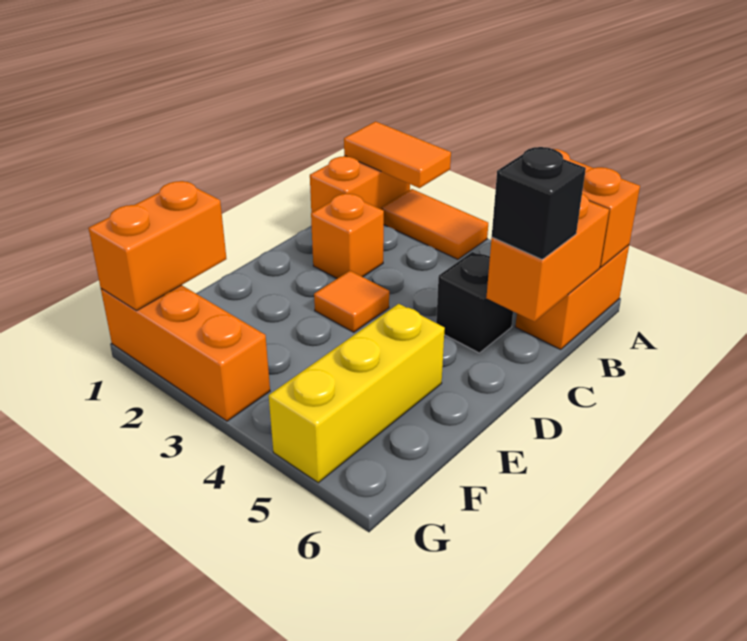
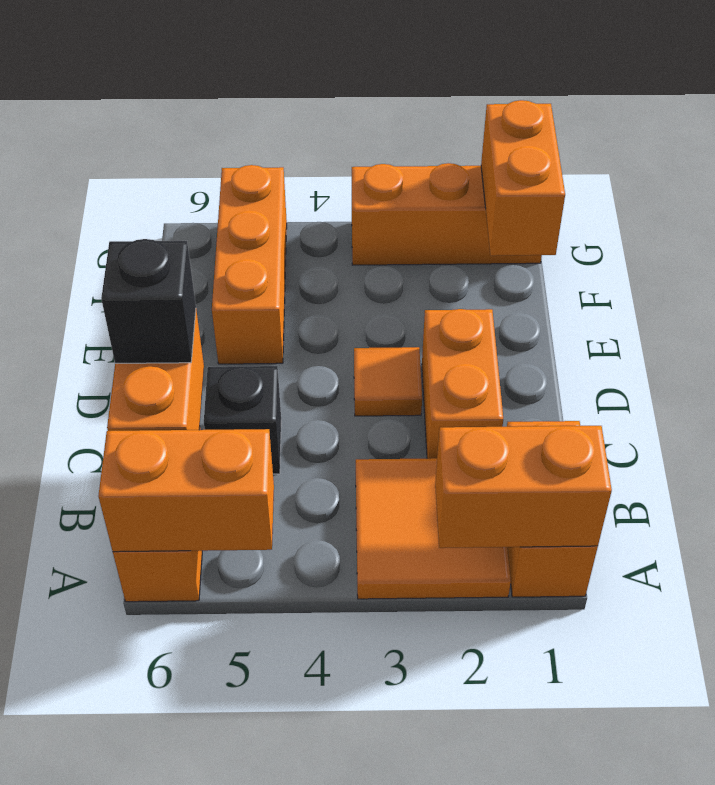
orange 1x2 tile [344,121,451,188] -> orange 1x2 brick [435,426,612,548]
orange 1x2 tile [382,189,488,259] -> orange 2x2 tile [356,458,511,599]
orange 1x1 brick [311,193,384,278] -> orange 1x2 brick [422,309,503,459]
yellow 1x3 brick [269,304,445,483] -> orange 1x3 brick [212,165,287,364]

